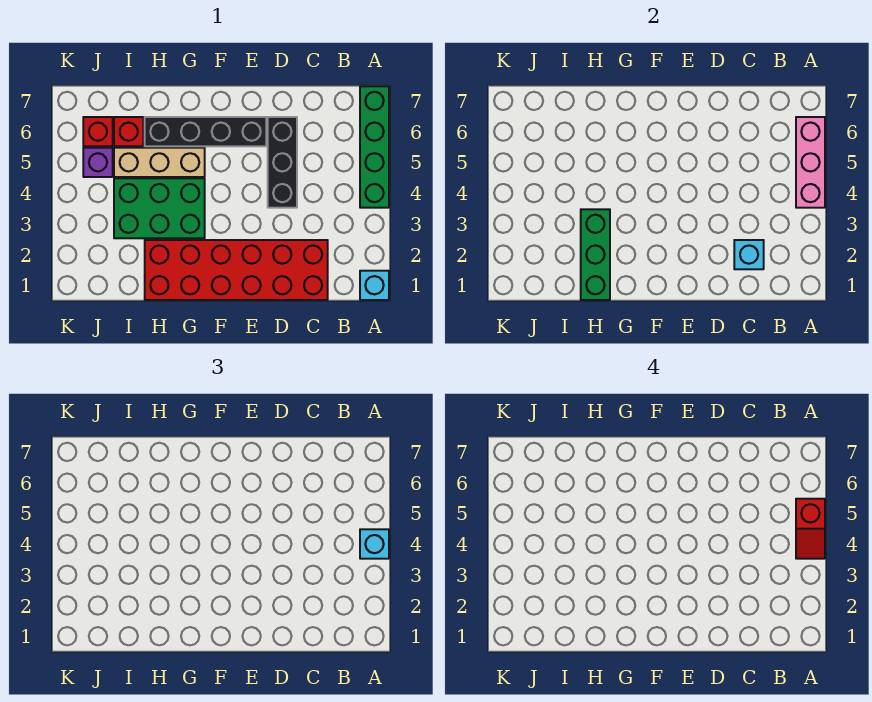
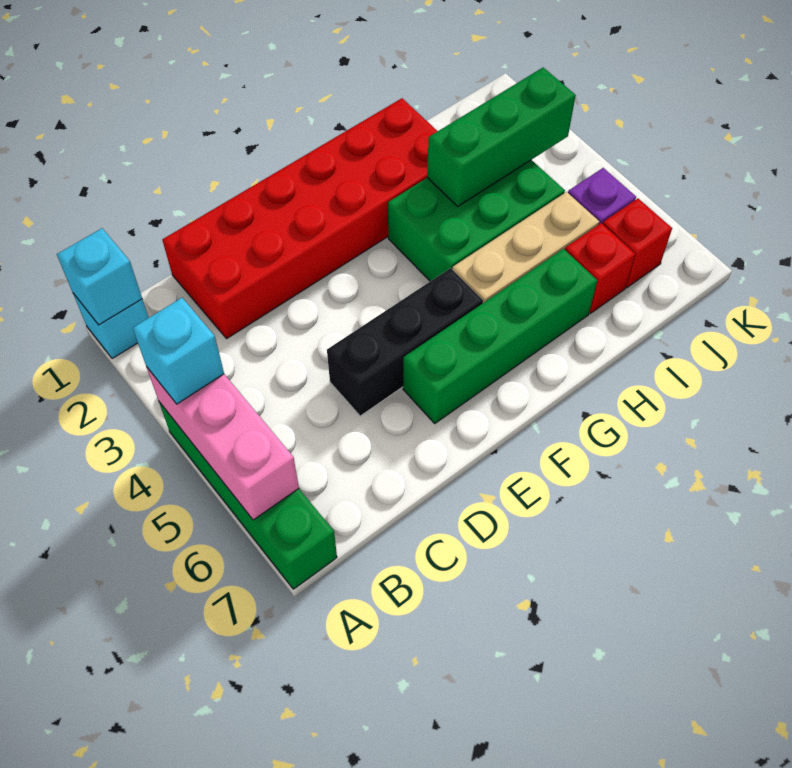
red 1x2 slope [796,499,825,559] -> none
cyan 1x1 brick [734,240,764,269] -> cyan 1x1 brick moved to [57,228,142,325]
black 1x3 brick [268,117,297,208] -> black 1x3 brick turned to [327,268,483,416]
black 1x4 brick [145,117,266,146] -> green 1x4 brick [403,249,597,423]
green 1x3 brick [581,209,610,300] -> green 1x3 brick turned to [427,68,576,206]

